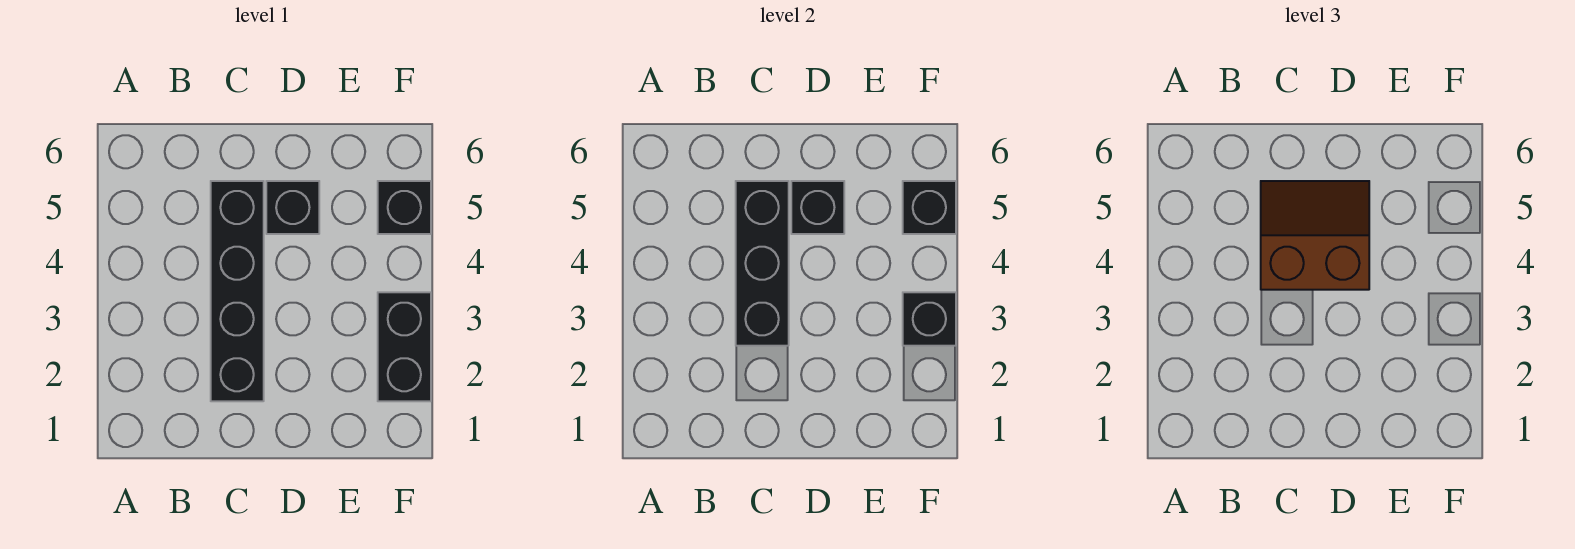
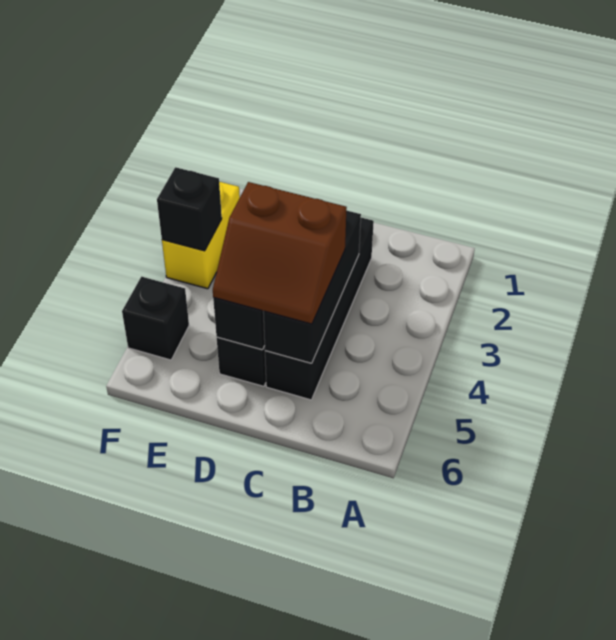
black 1x2 brick [378,292,431,401] -> yellow 1x2 brick [162,182,240,289]
black 1x1 brick [903,181,956,234] -> none

